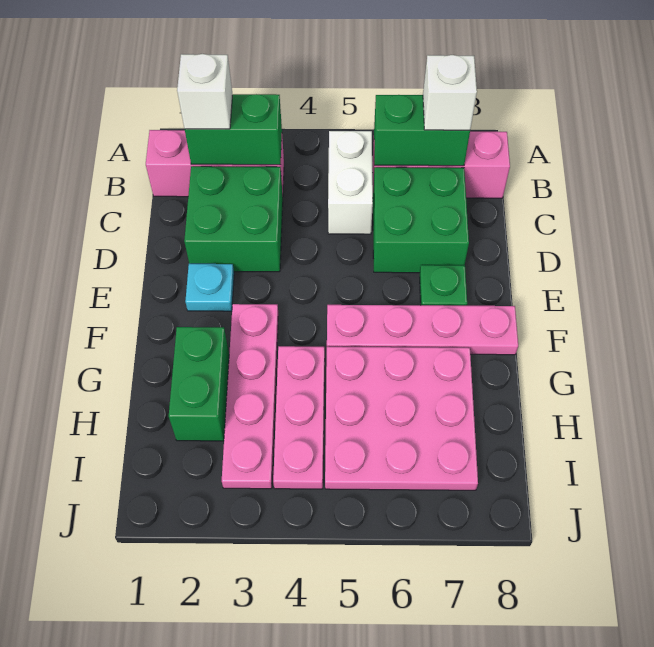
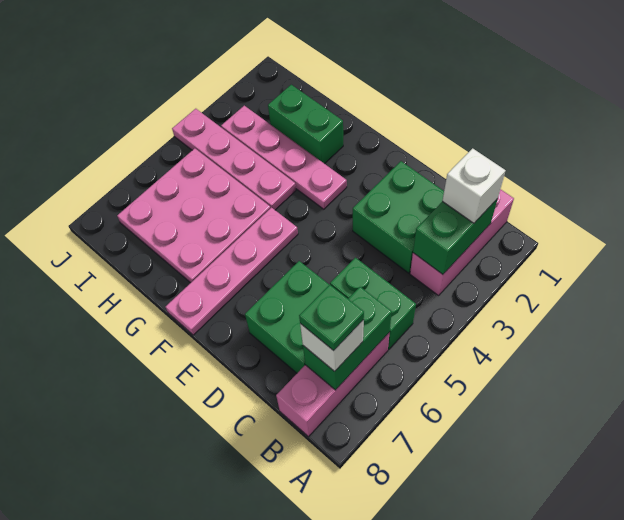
white 1x2 brick [328,131,373,234] -> green 1x2 brick [330,258,416,349]
cyan 1x1 plate [185,264,234,311] -> none
green 1x1 plate [420,265,467,306] -> green 1x1 plate moved to [299,285,364,351]
pink 1x3 plate [273,346,325,489] -> pink 1x4 plate [172,109,296,210]

